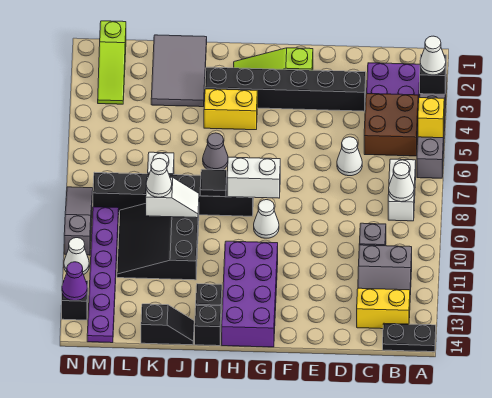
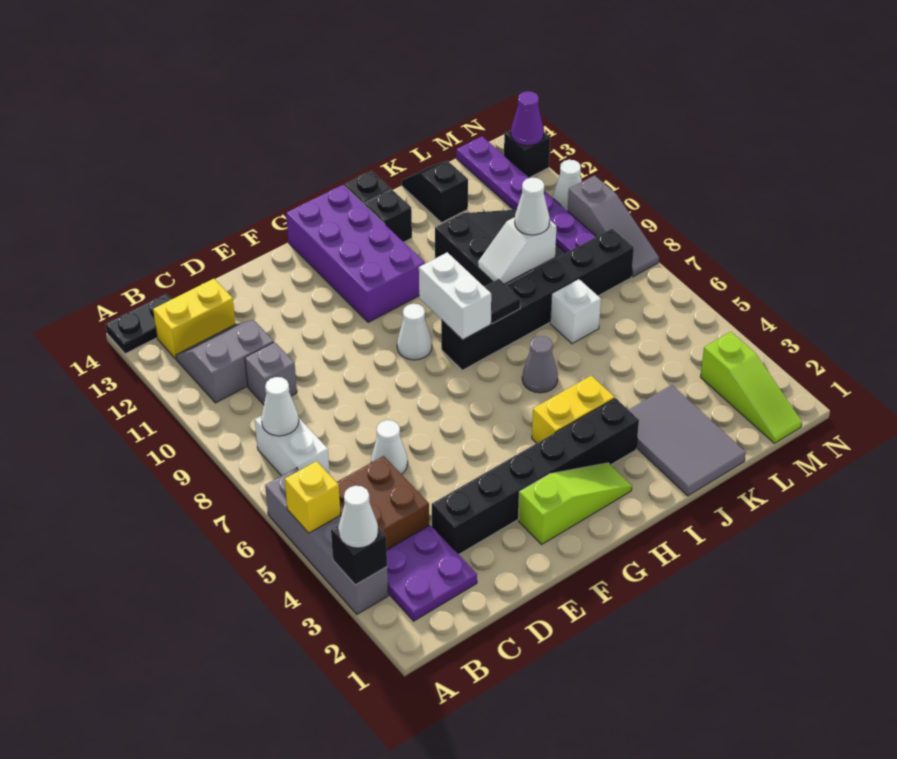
white 1x2 brick [227,157,280,198] -> white 1x2 brick turned to [419,252,491,340]
black 1x2 slope [141,304,194,345] -> black 1x2 slope turned to [402,161,468,223]
lime 1x3 slope [98,21,126,104] -> lime 1x3 slope turned to [701,332,802,443]

